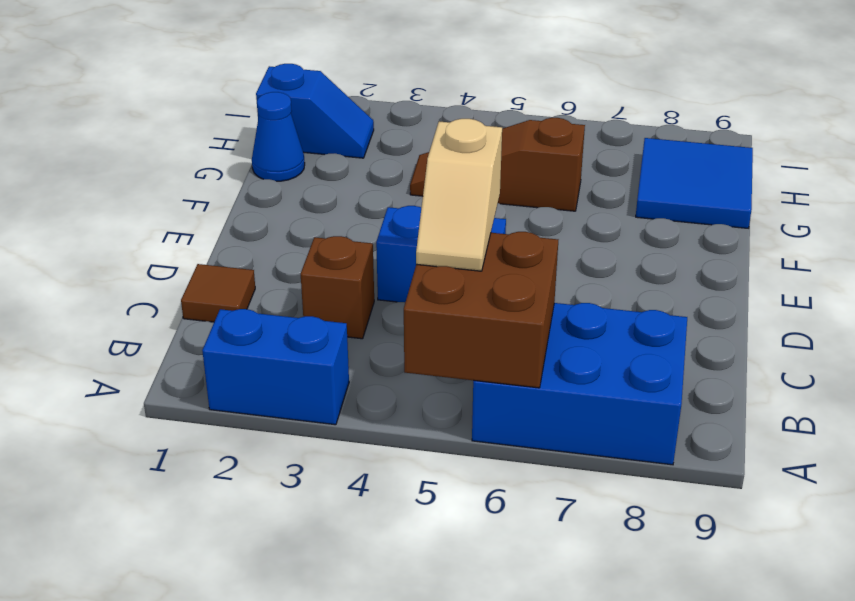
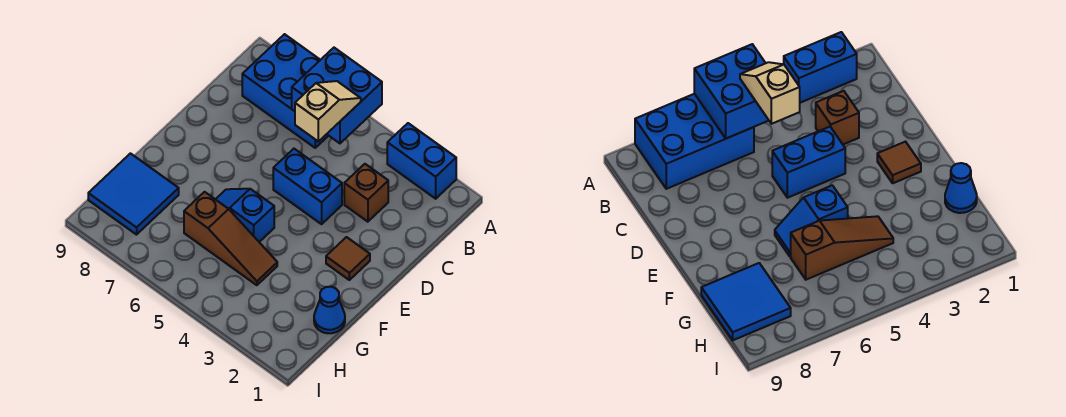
brown 2x2 brick [404,232,558,388] -> blue 2x2 brick [292,48,382,143]
brown 1x1 tile [181,264,255,322] -> brown 1x1 tile moved to [326,237,370,280]
blue 1x2 slope [256,64,374,158] -> blue 1x2 slope moved to [216,189,274,242]

